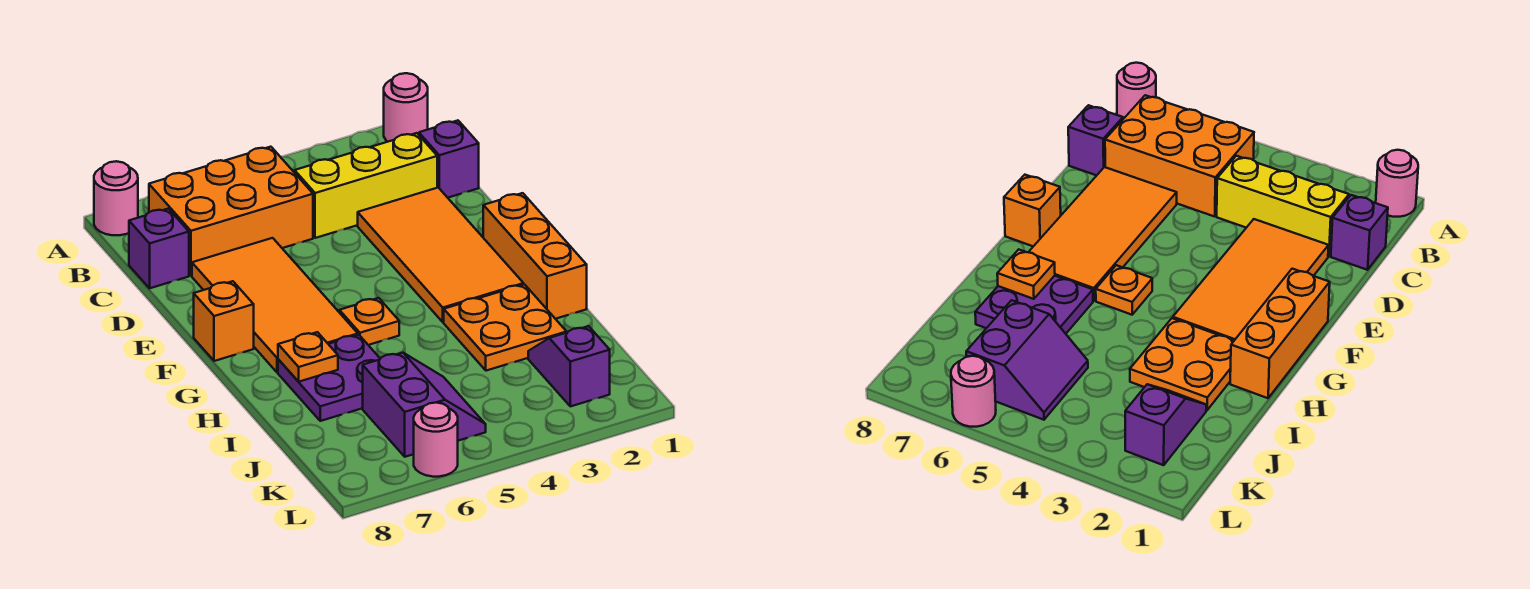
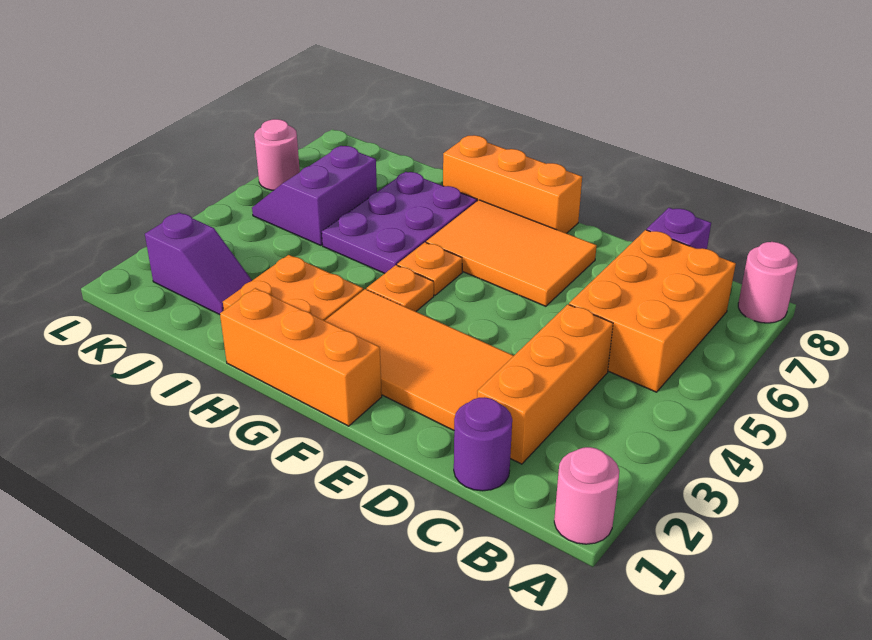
purple 1x1 brick [419,121,479,198] -> purple 1x1 round brick [454,397,512,491]
yellow 1x3 brick [295,133,437,238] -> orange 1x3 brick [477,304,613,464]
orange 2x4 tile [192,238,358,373] -> orange 2x3 tile [426,200,597,306]
orange 1x1 brick [194,281,254,361] -> orange 1x3 brick [443,135,582,233]
purple 2x2 plate [278,335,380,421] -> purple 2x3 plate [322,172,477,274]
orange 1x1 plate [278,332,338,382] -> orange 1x1 plate moved to [367,265,434,312]
purple 2x2 slope [363,353,486,457] -> purple 2x2 slope turned to [252,146,377,245]

